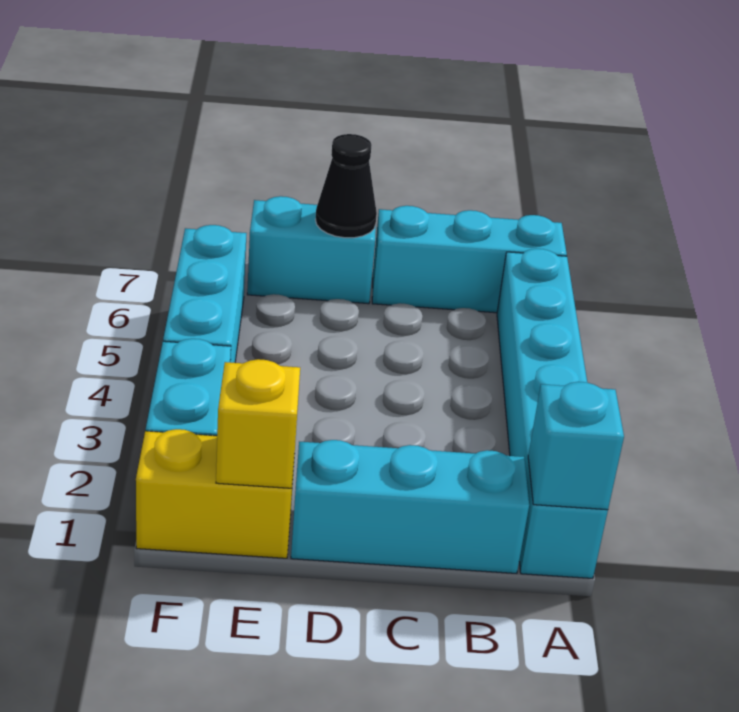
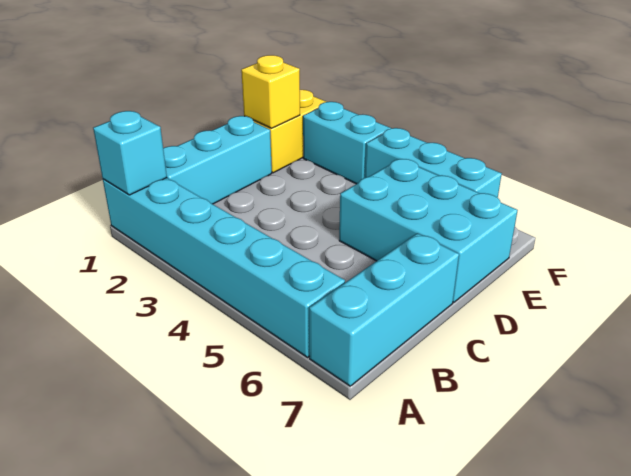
cyan 1x2 brick [247,196,376,304] -> cyan 2x3 brick [339,159,518,302]
black 1x1 cone [315,134,377,238] -> none

